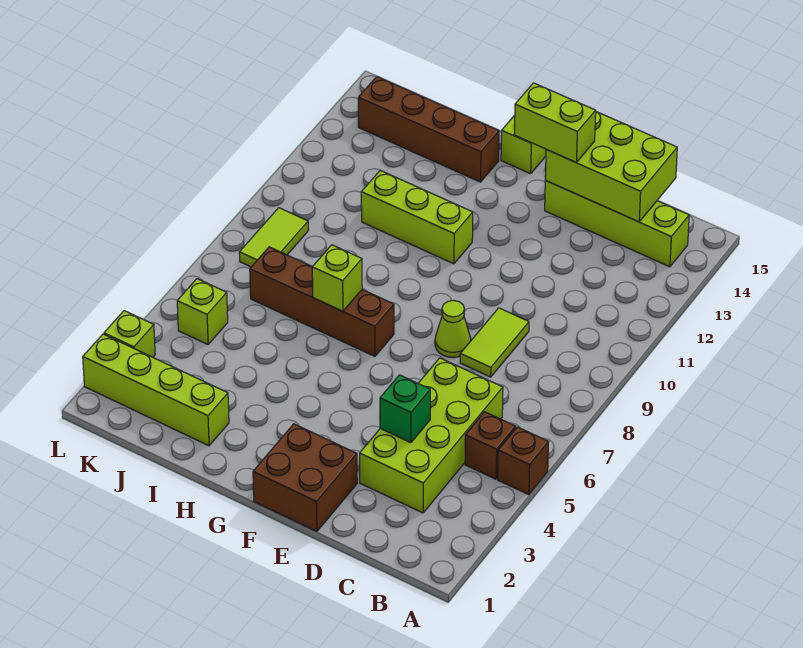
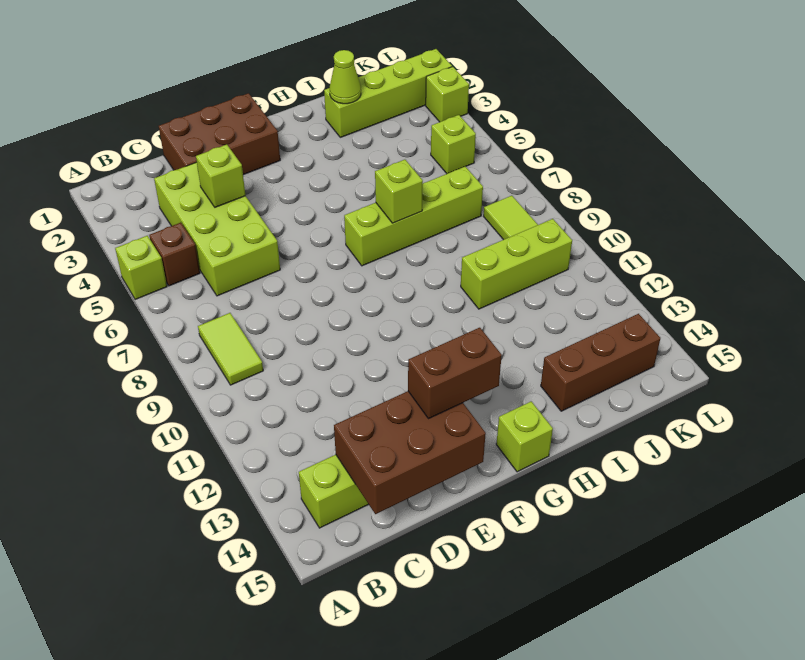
brown 1x1 brick [498,427,548,495] -> lime 1x1 brick [115,236,167,300]
lime 2x3 brick [545,112,677,222] -> brown 2x3 brick [334,391,486,514]
green 1x1 brick [380,375,430,443] -> lime 1x1 brick [196,144,246,207]
lime 1x2 tile [460,308,529,377] -> lime 1x2 tile moved to [198,313,263,385]
brown 2x2 brick [253,424,357,531] -> brown 2x3 brick [159,93,280,175]
lime 1x1 cone [435,300,471,357] -> lime 1x1 cone moved to [330,50,361,104]
lime 1x2 brick [514,83,596,162] -> brown 1x2 brick [408,328,502,419]
brown 1x4 brick [250,247,394,356] -> lime 1x4 brick [344,166,483,266]
lime 1x3 brick [361,170,473,264] -> lime 1x3 brick moved to [461,219,572,309]
brown 1x4 brick [358,77,499,182] -> brown 1x3 brick [541,314,660,411]

